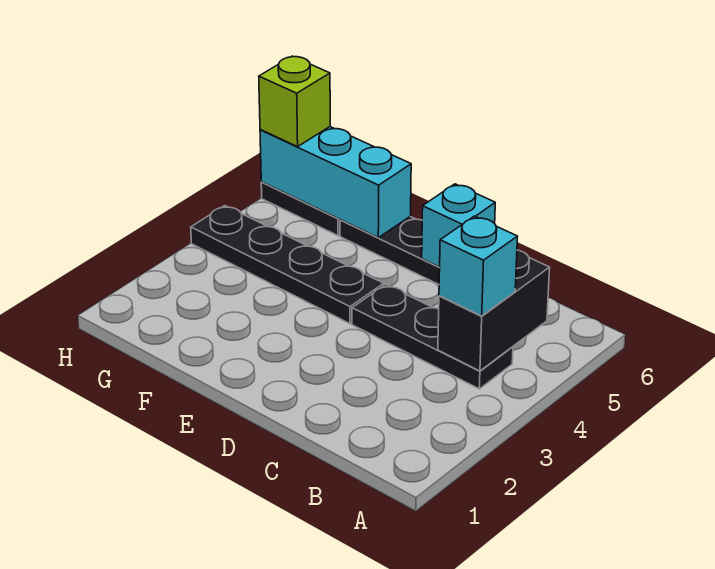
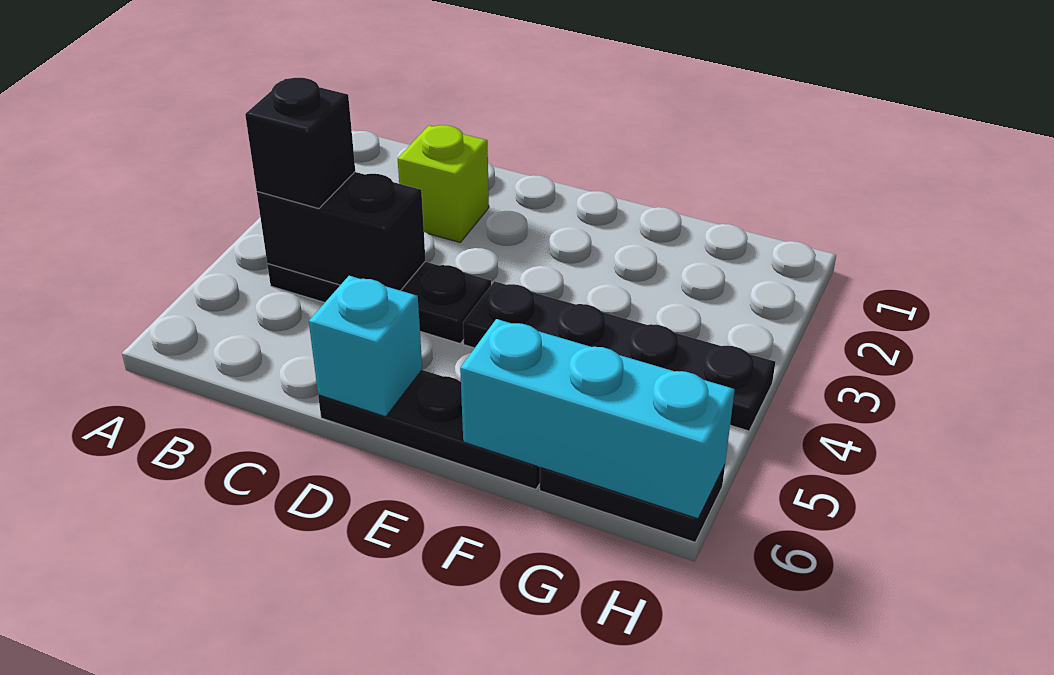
black 1x2 brick [438,250,550,371] -> black 1x2 brick turned to [257,172,425,291]
cyan 1x1 brick [439,216,518,316] -> black 1x1 brick [245,78,355,209]
lime 1x1 brick [259,56,330,147] -> lime 1x1 brick moved to [398,125,489,242]

